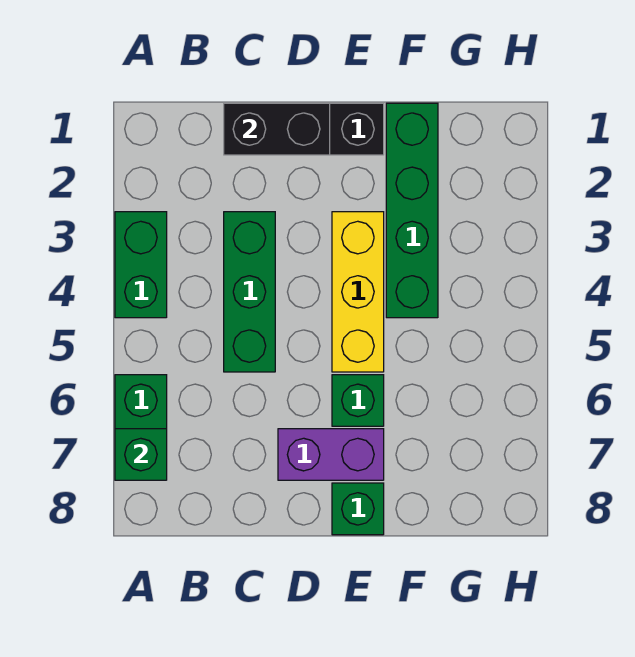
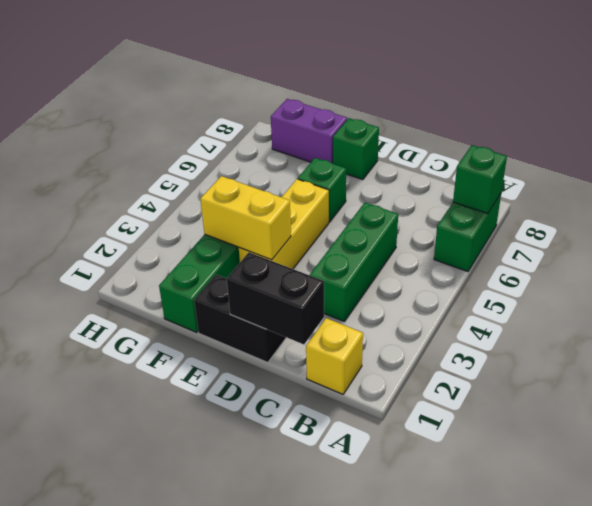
green 1x2 brick [115,212,167,318] -> none
none -> yellow 1x1 brick [306,318,363,394]
purple 1x2 brick [278,429,384,480] -> purple 1x2 brick moved to [271,99,347,164]
none -> yellow 1x2 brick [200,176,291,260]

